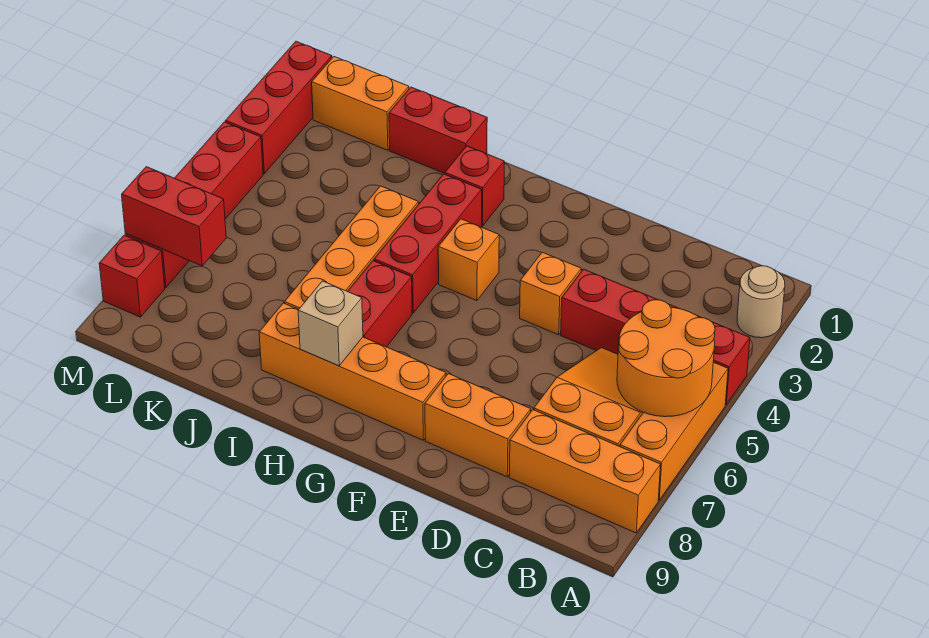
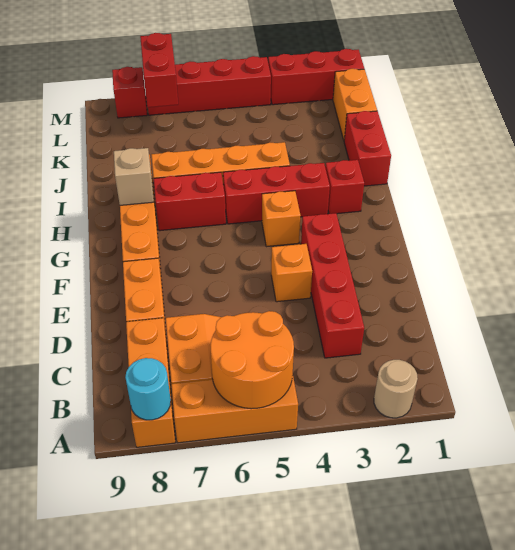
red 1x4 brick [561,269,750,405] -> red 1x4 brick moved to [301,213,364,358]
none -> cyan 1x1 round brick [125,358,171,420]

